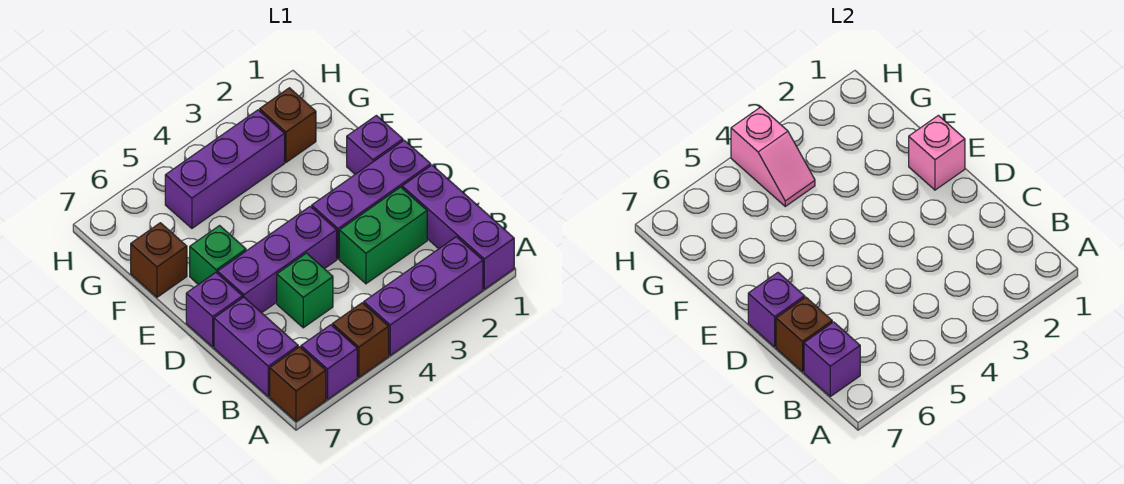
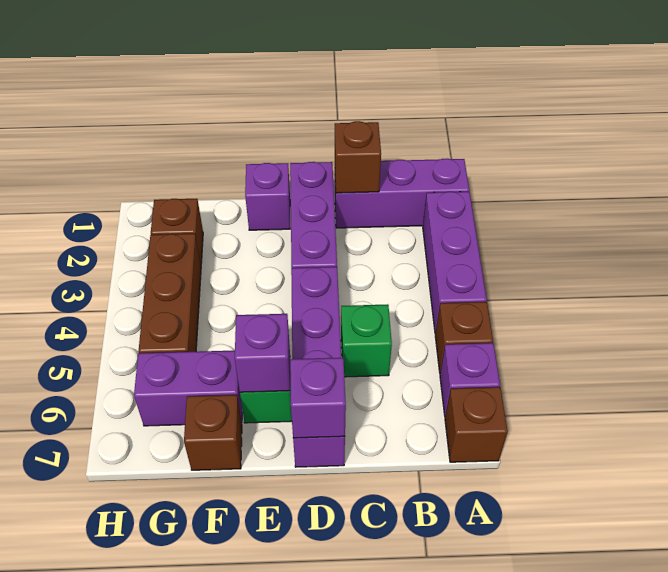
purple 1x2 brick [214,297,298,397] -> purple 1x2 brick moved to [134,351,242,426]
purple 1x1 brick [804,322,860,397] -> purple 1x1 brick moved to [235,314,290,392]
green 1x2 brick [339,187,427,284] -> none
brown 1x1 brick [776,297,832,372] -> brown 1x1 brick moved to [335,121,381,193]
pink 1x1 brick [909,115,965,190] -> none
purple 1x3 brick [165,110,285,228] -> brown 1x3 brick [139,234,201,353]
pink 1x2 slope [731,107,815,206] -> none

